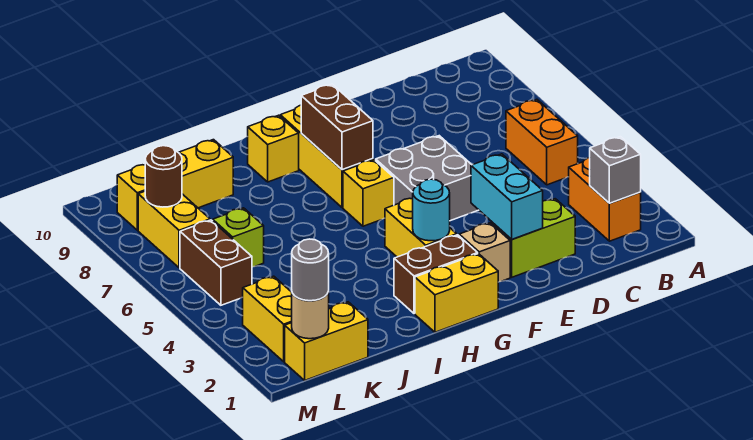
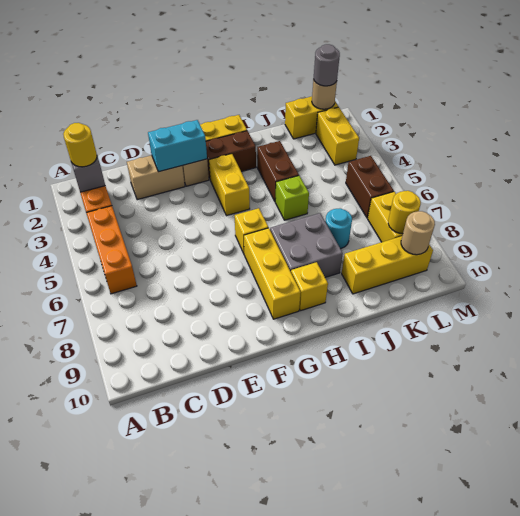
none -> yellow 1x1 round brick [63,123,97,167]
orange 1x2 brick [506,99,578,185] -> orange 1x3 brick [87,206,137,294]
lime 1x2 brick [492,199,575,277] -> tan 1x2 brick [127,155,185,200]
cyan 1x2 brick [471,154,543,239] -> cyan 1x2 brick turned to [148,120,207,172]
grey 2x2 brick [376,136,478,221] -> grey 2x2 brick moved to [270,213,343,277]
cyan 1x1 round brick [412,179,450,241] -> cyan 1x1 round brick moved to [325,209,352,249]
brown 1x2 brick [301,84,373,170] -> brown 1x2 brick moved to [257,141,299,201]
lime 1x1 brick [213,208,264,267] -> lime 1x1 brick moved to [275,176,309,220]
brown 1x1 round brick [145,146,182,207] -> yellow 1x1 round brick [388,191,421,234]
none -> tan 1x1 round brick [401,211,435,255]

